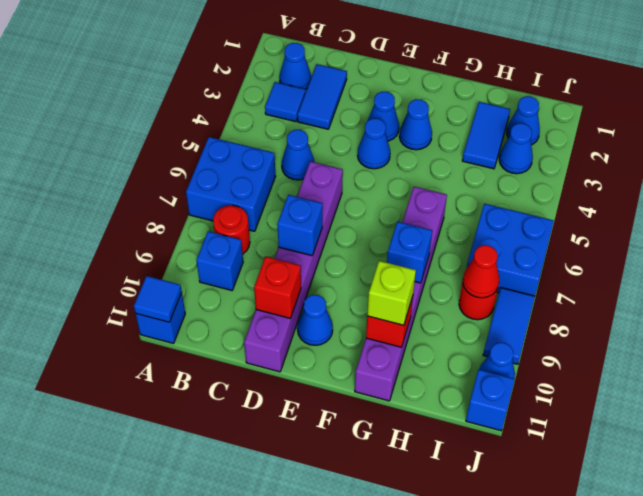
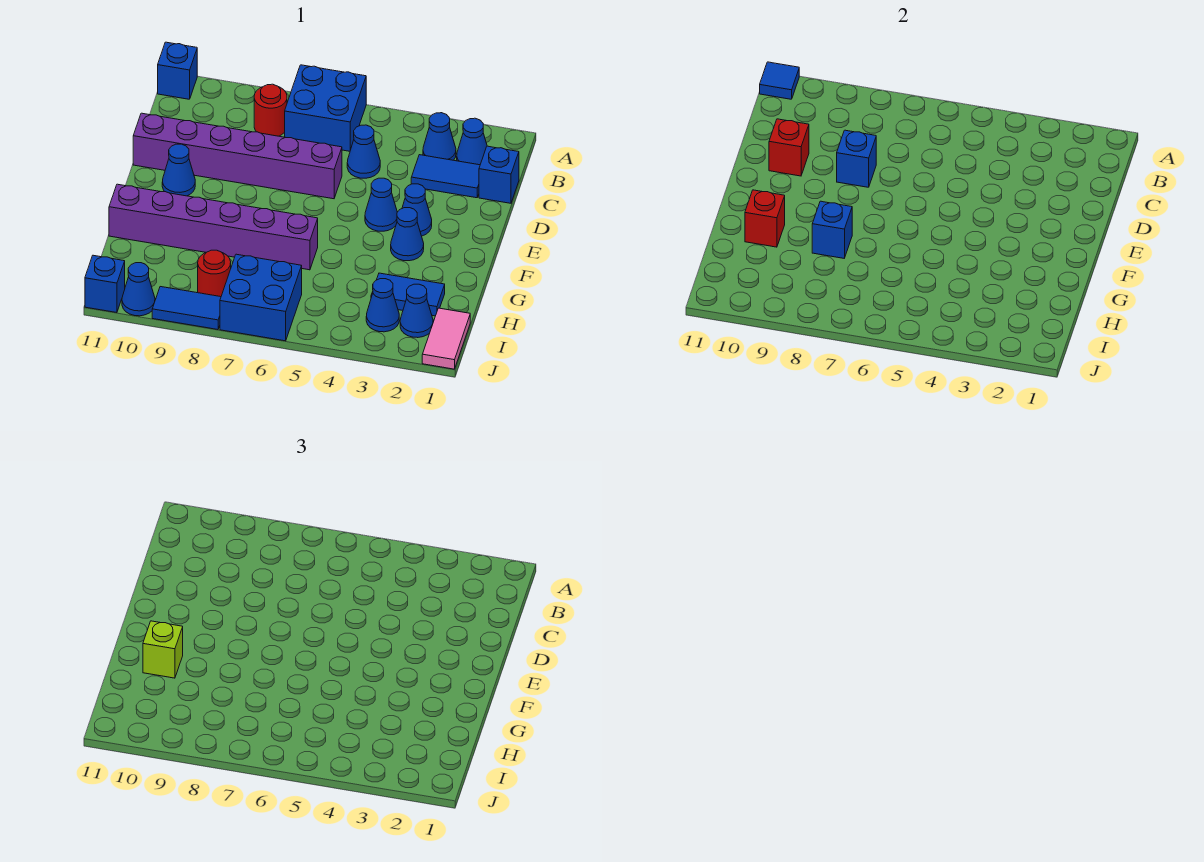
blue 1x1 tile [265,82,305,122] -> blue 1x1 cone [423,113,456,160]
blue 1x1 brick [196,231,243,290] -> blue 1x1 brick moved to [479,146,519,203]
none -> pink 1x2 tile [422,308,470,369]
red 1x1 cone [463,245,499,298] -> none

